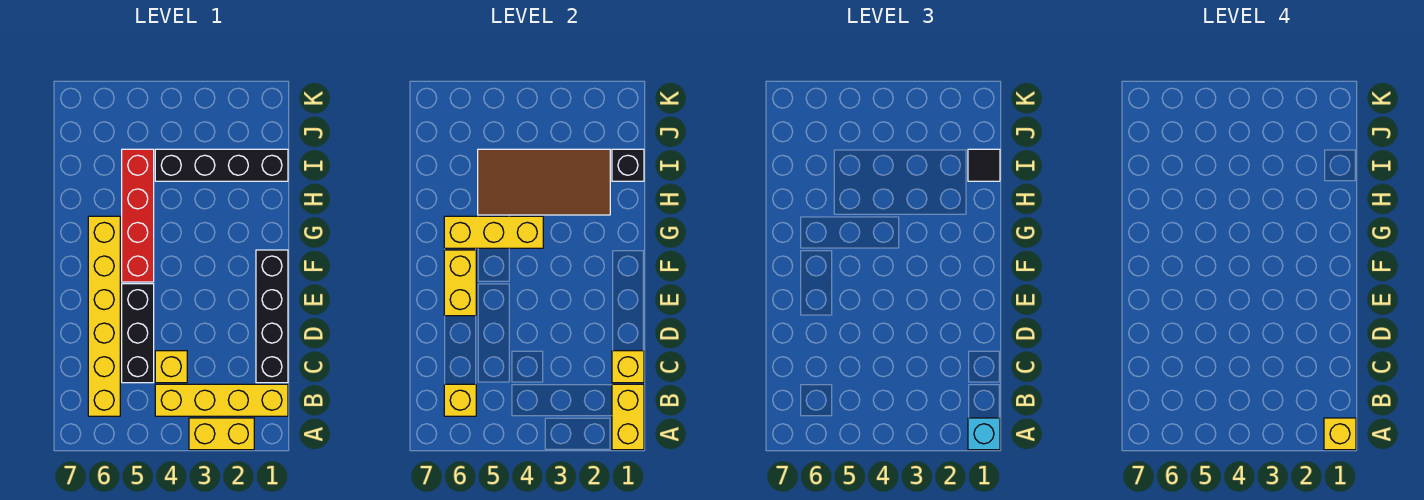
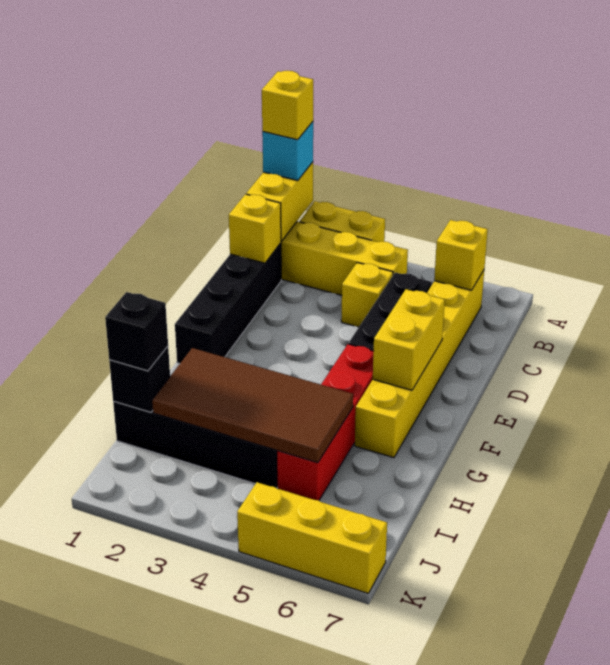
yellow 1x3 brick [444,216,543,248] -> yellow 1x3 brick moved to [237,482,387,593]
black 1x1 tile [968,149,1000,181] -> black 1x1 brick [105,292,168,371]

